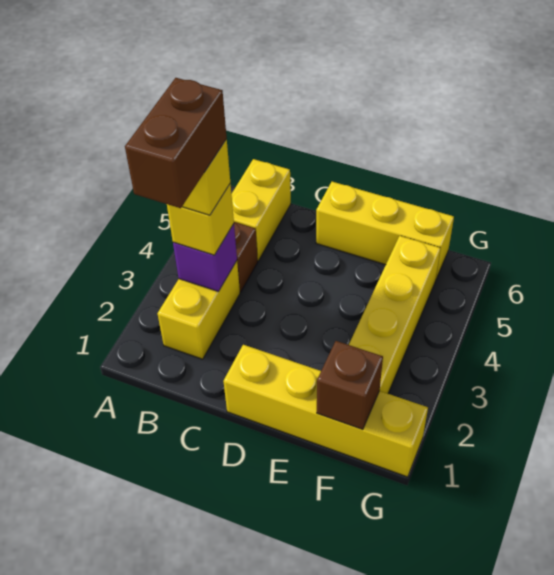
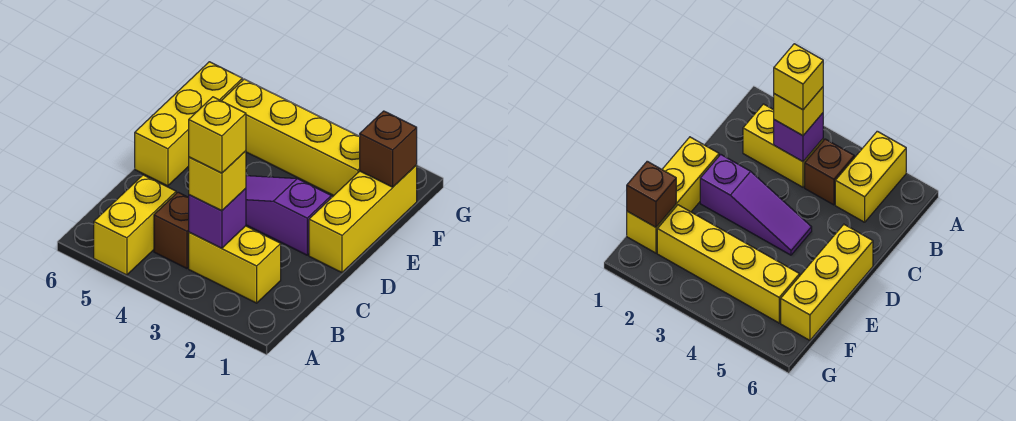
brown 1x2 brick [125,78,227,208] -> none
yellow 1x2 brick [231,159,291,261] -> yellow 1x2 brick turned to [94,175,176,275]
yellow 1x4 brick [223,345,428,477] -> yellow 1x3 brick [309,165,417,273]
none -> purple 1x3 slope [246,176,331,255]

